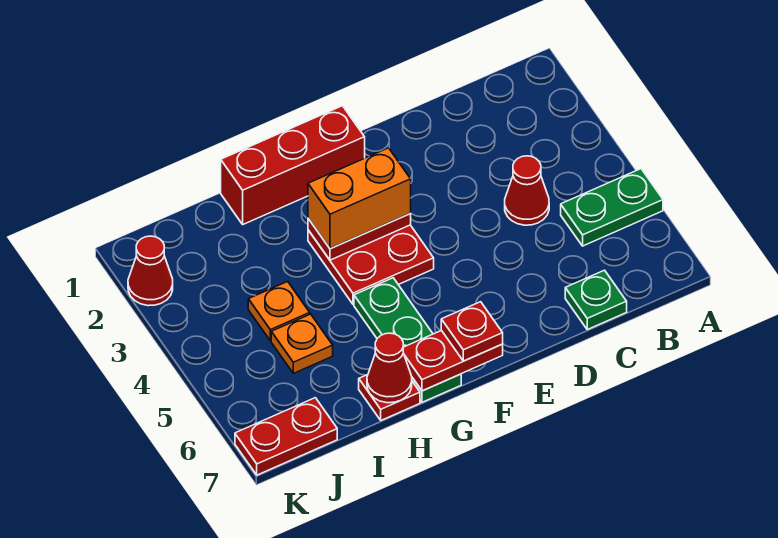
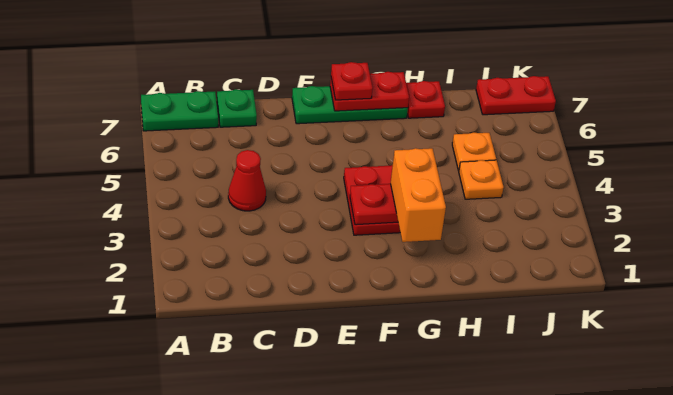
green 1x2 plate [561,169,663,246] -> green 1x2 plate moved to [141,91,218,131]
red 1x3 brick [221,106,365,224] -> none
orange 1x2 brick [308,148,411,249] -> orange 1x2 brick turned to [391,148,446,242]
green 1x3 plate [354,278,461,402] -> green 1x3 plate turned to [292,86,408,124]
red 1x1 cone [367,333,412,403] -> none
red 1x1 cone [128,236,173,306] -> none

